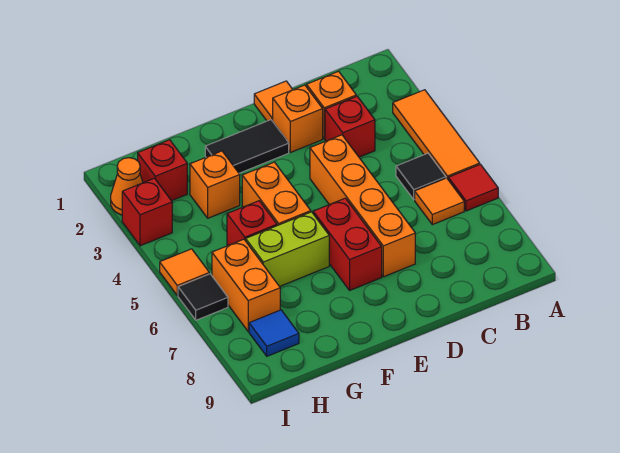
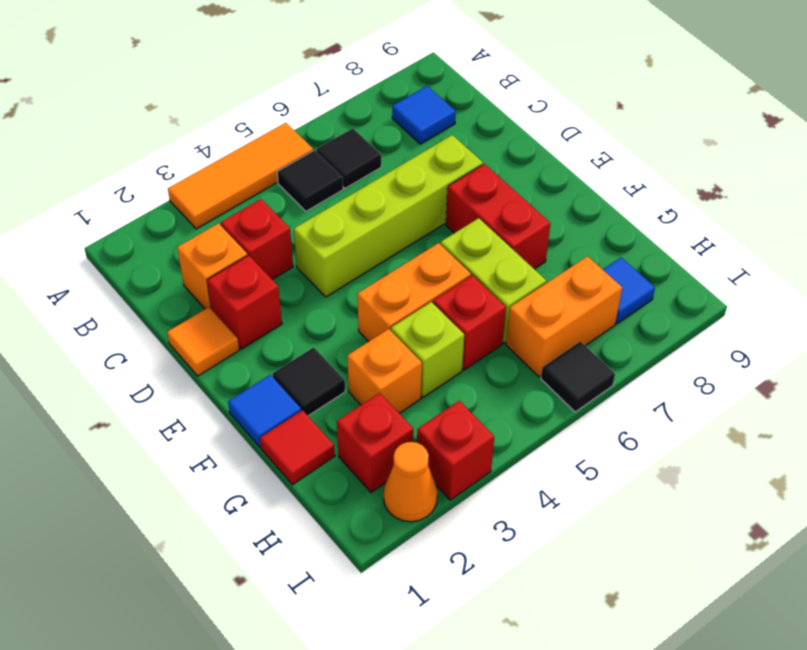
red 1x1 tile [448,164,498,211] -> red 1x1 tile moved to [260,410,335,485]
orange 1x1 tile [415,178,464,225] -> black 1x1 tile [316,128,381,188]
none -> blue 1x1 tile [392,86,456,144]
orange 1x1 brick [273,85,323,152] -> red 1x1 brick [207,255,282,349]
orange 1x4 brick [310,135,415,277] -> lime 1x4 brick [294,135,483,297]
black 1x2 tile [205,120,289,173] -> black 1x1 tile [273,347,345,416]
red 1x2 brick [313,198,382,290] -> red 1x2 brick turned to [446,164,550,269]
none -> blue 1x1 tile [228,375,301,447]
none -> lime 1x1 brick [391,302,464,397]
orange 1x1 tile [160,249,209,295] -> none

